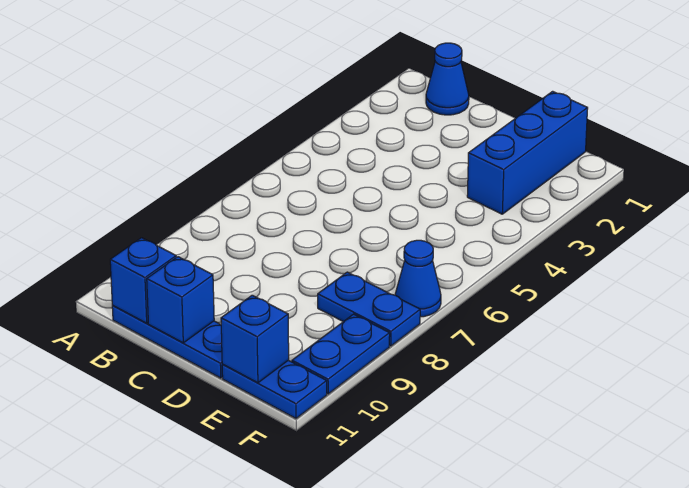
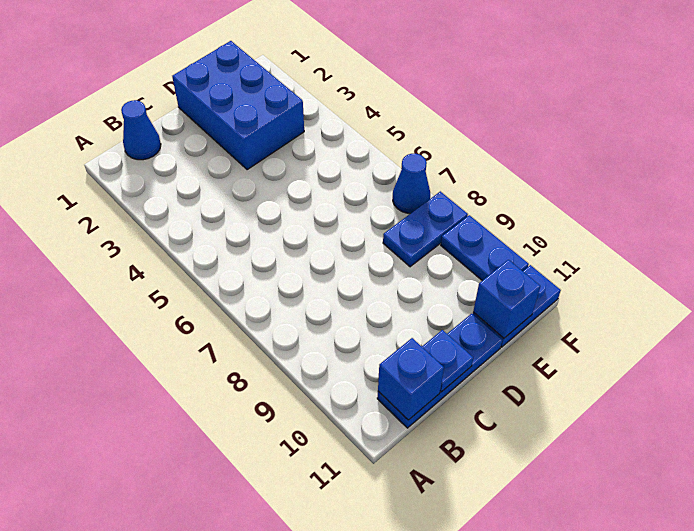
blue 1x1 brick [147,257,214,343] -> blue 1x1 plate [422,330,473,392]
blue 1x3 brick [467,91,588,214] -> blue 2x3 brick [172,41,304,170]

